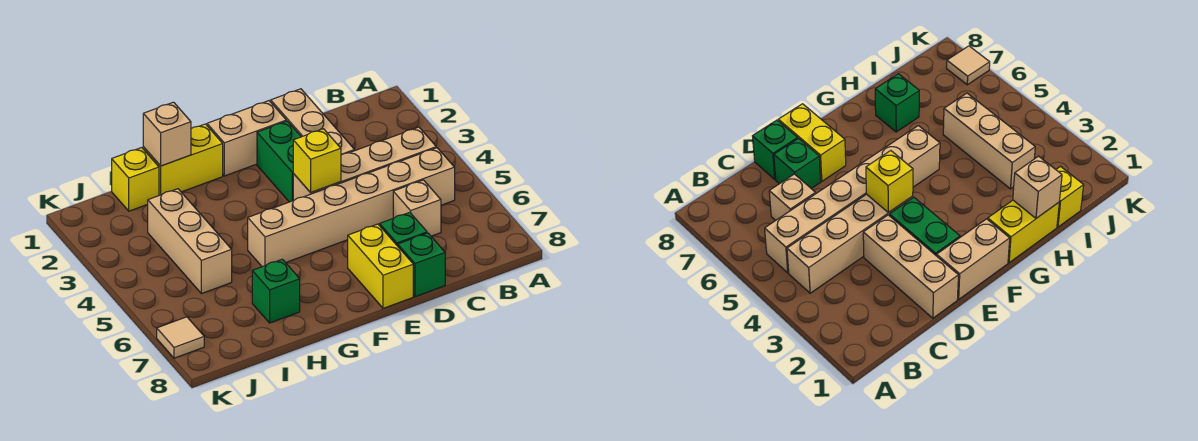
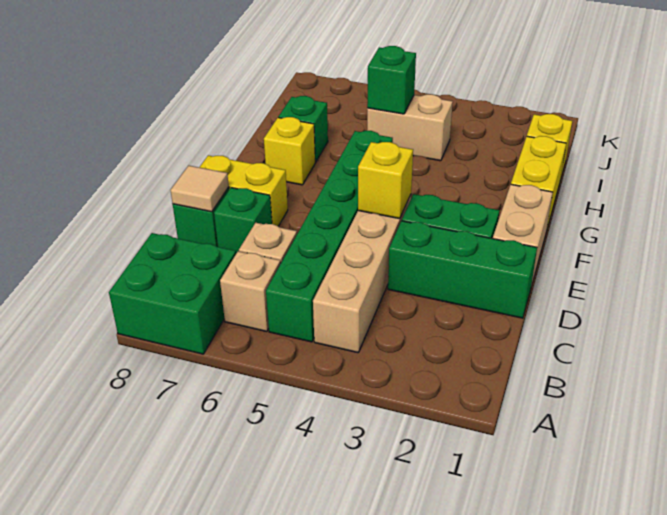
none -> green 2x2 brick [109,233,236,354]
tan 1x6 brick [248,148,455,267] -> green 1x6 brick [266,131,393,342]
tan 1x3 brick [271,89,355,155] -> green 1x3 brick [388,221,537,318]
none -> yellow 1x1 brick [264,117,315,185]
tan 1x1 brick [143,102,191,166] -> tan 1x1 brick moved to [220,251,281,332]
tan 1x3 brick [148,189,232,294] -> tan 1x2 brick [367,94,453,161]
none -> green 1x1 brick [367,46,416,114]
tan 1x1 tile [157,317,204,358] -> tan 1x1 tile moved to [171,166,229,212]

